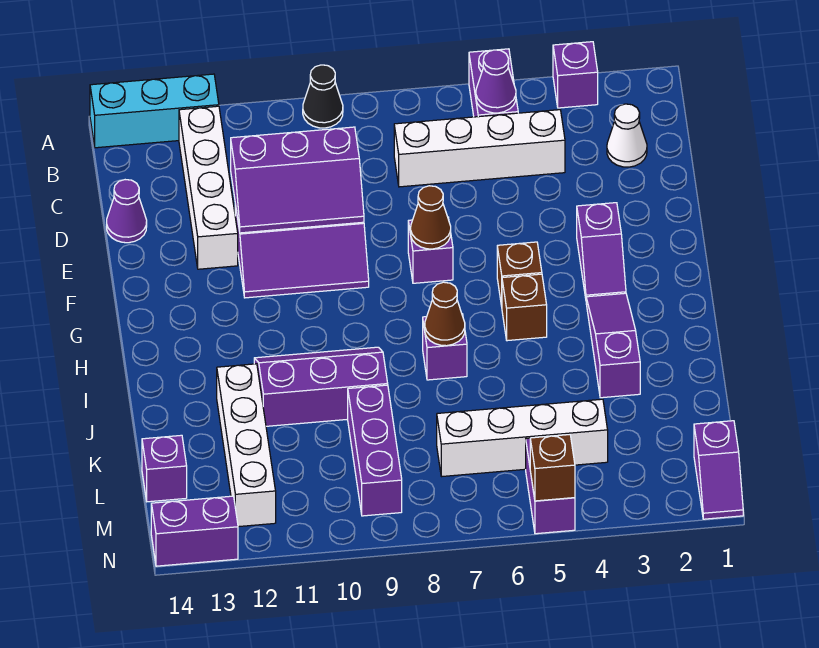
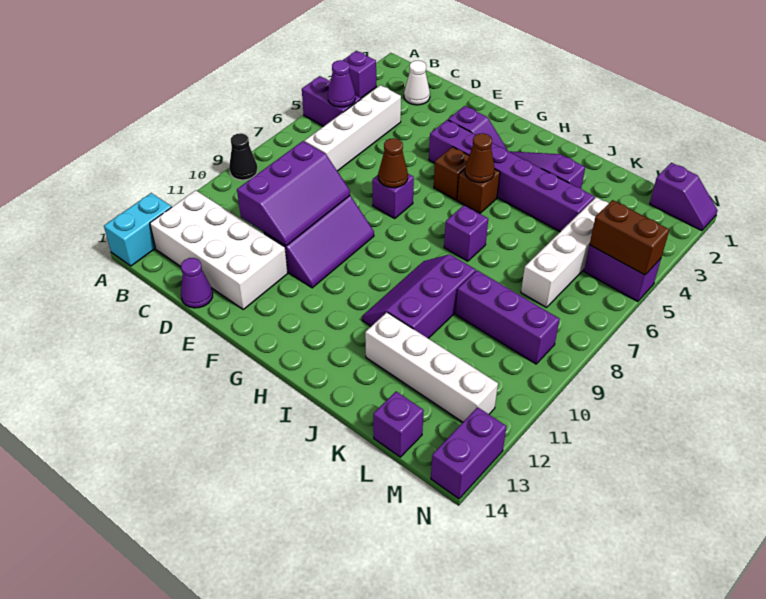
cyan 1x3 brick [90,74,219,148] -> cyan 1x2 brick [104,193,171,266]
white 1x4 brick [179,106,238,269] -> white 2x4 brick [150,190,288,309]
none -> purple 1x6 brick [429,120,595,232]
brown 1x1 cone [425,282,465,346] -> brown 1x1 cone moved to [465,133,495,183]
brown 1x1 brick [530,435,575,501] -> brown 1x2 brick [590,200,669,275]

